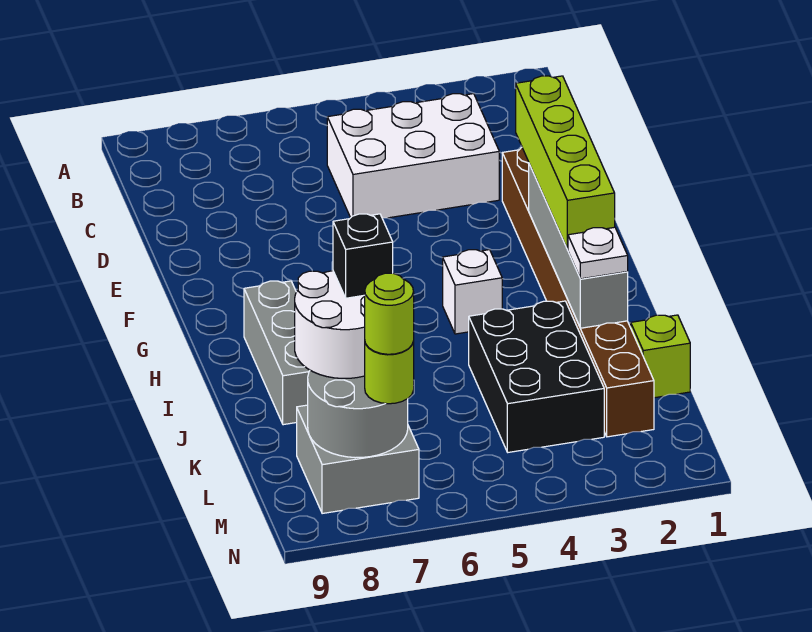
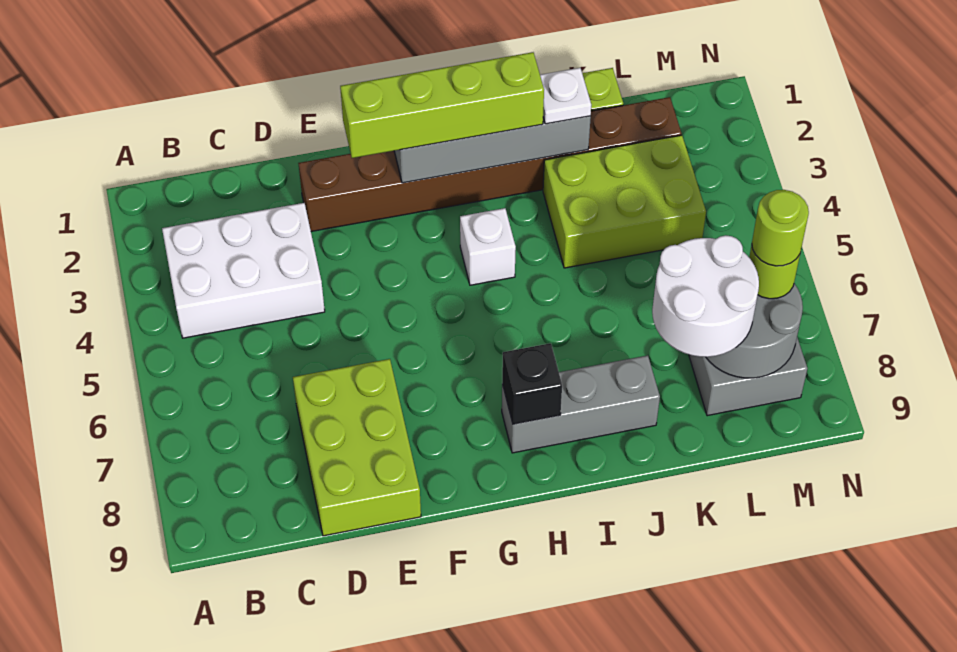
white 2x3 brick [327,94,499,218] -> white 2x3 brick turned to [162,203,325,338]
none -> lime 2x3 brick [293,359,421,536]
black 2x3 brick [469,301,604,452] -> lime 2x3 brick [543,135,706,268]
black 1x1 brick [333,214,393,298] -> black 1x1 brick moved to [502,343,562,424]

